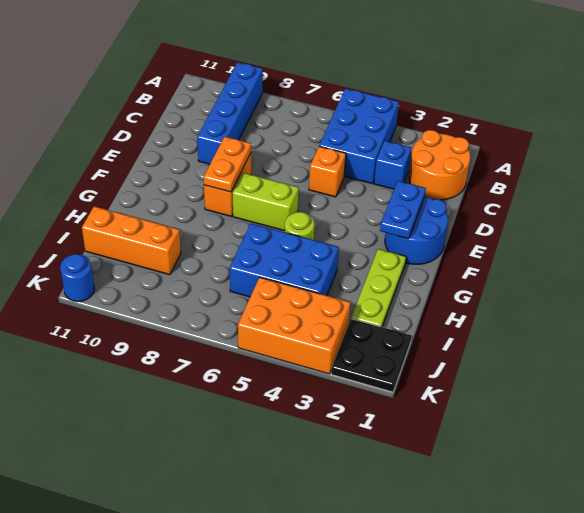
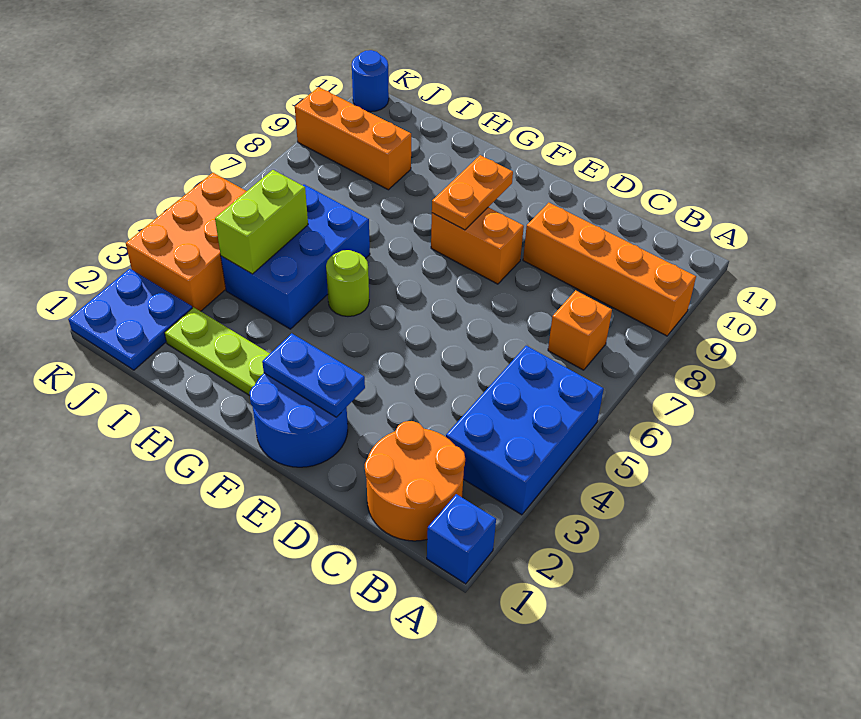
blue 2x3 brick [319,88,399,184] -> blue 2x3 brick turned to [446,346,604,515]
blue 1x4 brick [197,62,263,164] -> orange 1x4 brick [523,203,696,336]
blue 1x1 brick [374,141,411,189] -> blue 1x1 brick moved to [427,494,496,584]
orange 1x1 brick [309,147,346,197] -> orange 1x1 brick moved to [548,290,612,370]
orange 1x2 plate [204,137,251,192] -> orange 1x2 plate turned to [432,155,513,230]
lime 1x2 brick [233,173,299,231] -> lime 1x2 brick moved to [215,170,308,274]
orange 1x3 brick [82,206,181,275] -> orange 1x3 brick turned to [295,87,411,190]
black 2x2 plate [331,319,411,392] -> blue 2x2 plate [68,269,192,370]

